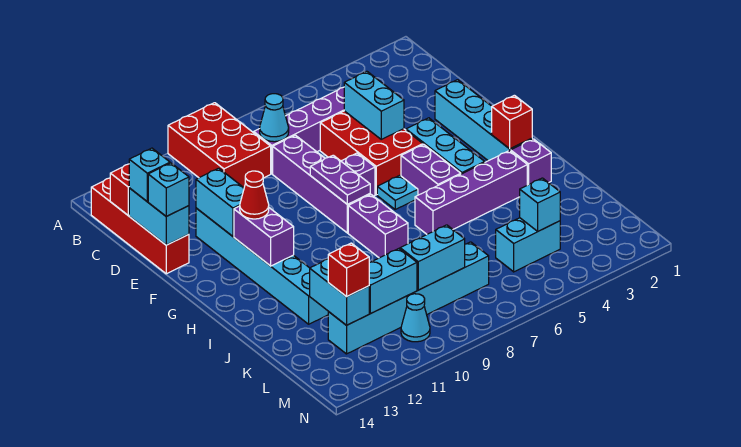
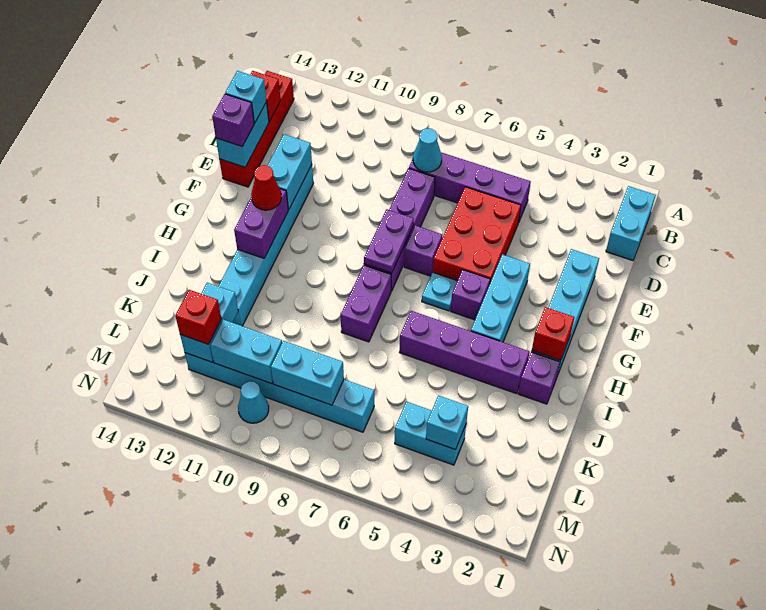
red 2x3 brick [168,103,271,187] -> none
cyan 1x2 brick [344,71,404,139] -> cyan 1x2 brick moved to [606,186,656,261]
cyan 1x1 brick [148,163,189,216] -> purple 1x1 brick [212,94,254,147]
purple 1x2 brick [401,145,461,195] -> purple 1x1 brick [451,270,490,320]

